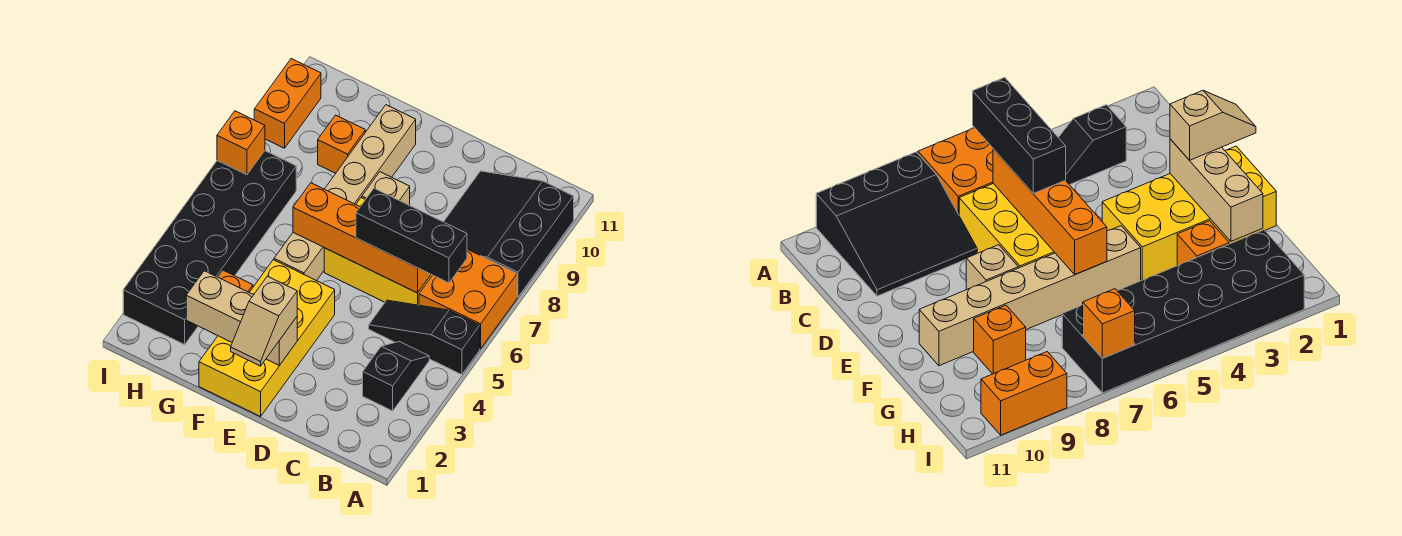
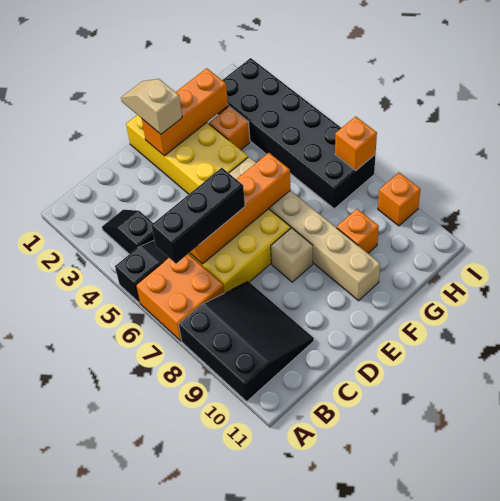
black 1x2 slope [363,342,429,411] -> black 1x2 slope turned to [102,210,154,254]
tan 1x3 brick [186,271,297,365] -> orange 1x3 brick [142,68,228,156]
orange 1x2 brick [254,59,321,148] -> orange 1x1 brick [378,173,421,226]

